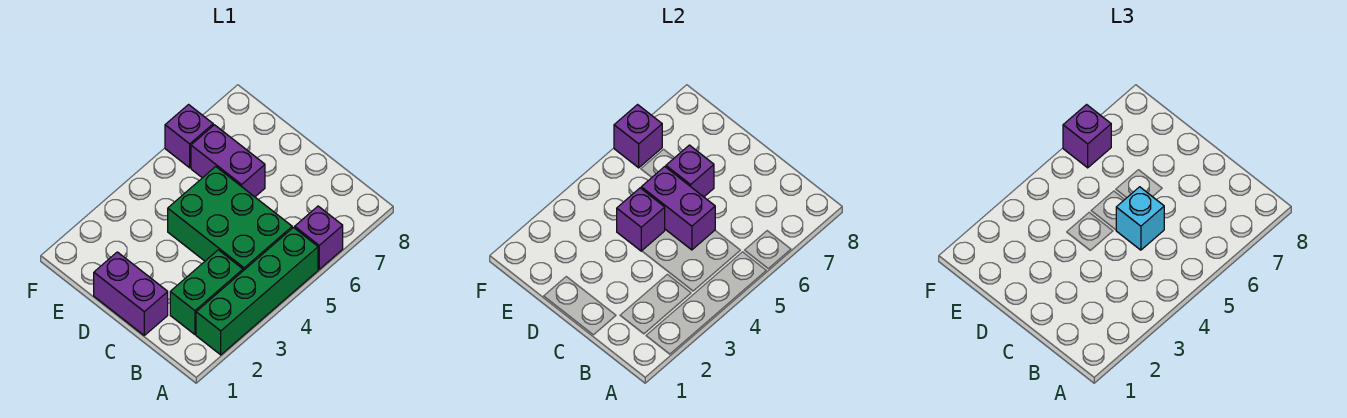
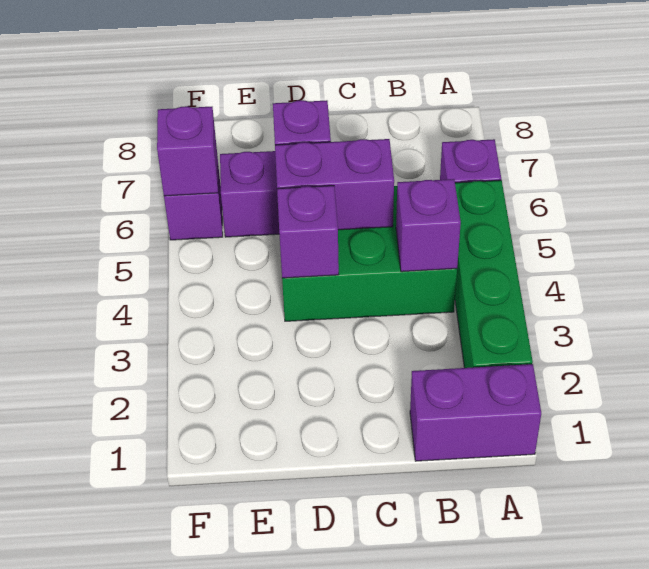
green 1x2 brick [170,250,243,334] -> none
purple 1x2 brick [94,252,168,335] -> purple 1x2 brick moved to [410,364,541,461]
cyan 1x1 brick [1116,187,1164,250] -> none
purple 1x1 brick [1063,105,1111,168] -> purple 1x1 brick moved to [396,179,461,272]

